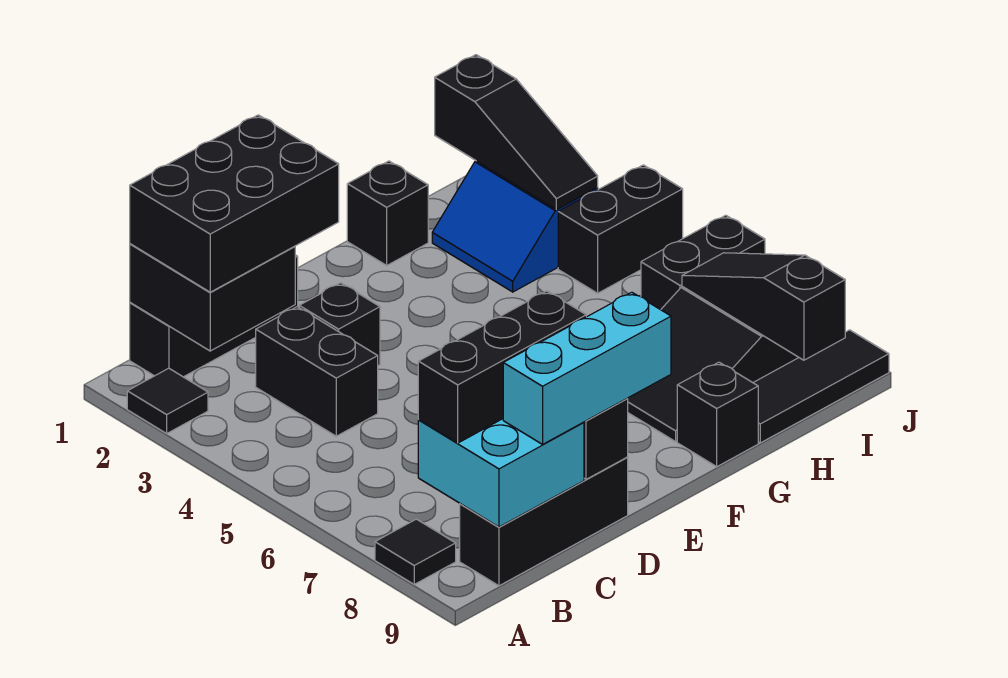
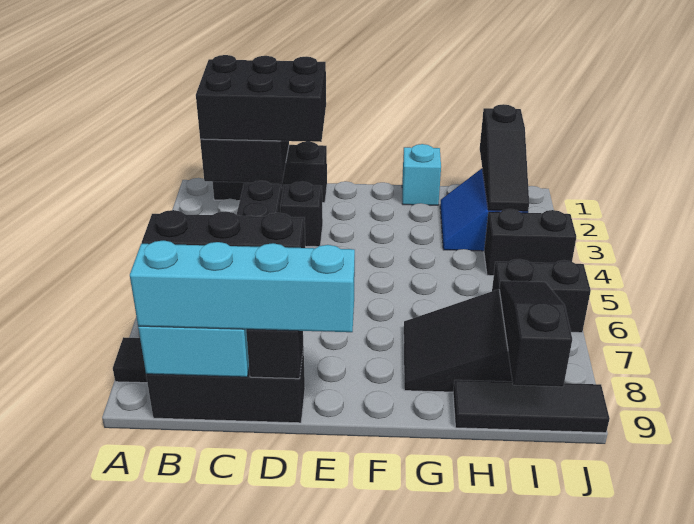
black 1x1 tile [127,368,208,433] -> none
cyan 1x3 brick [503,292,671,444] -> cyan 1x4 brick [130,240,355,332]
black 1x1 brick [347,161,428,265] -> cyan 1x1 brick [402,144,441,205]
black 1x1 brick [677,362,758,467] -> none

